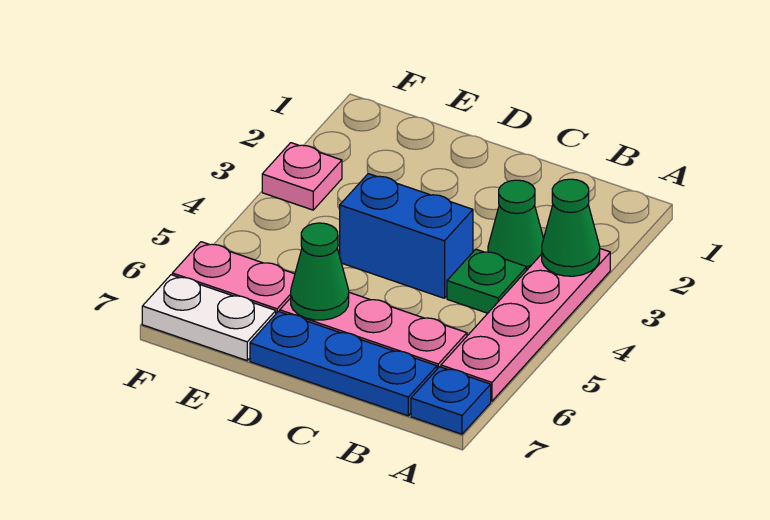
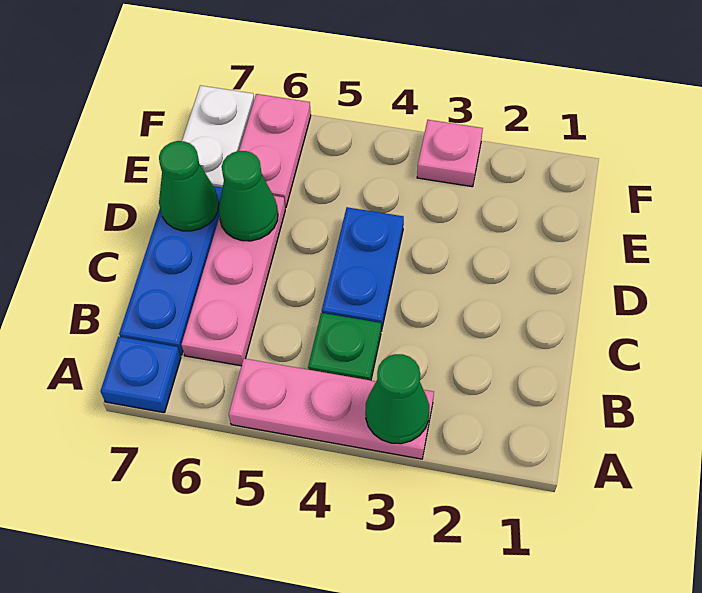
pink 1x4 plate [441,249,610,401] -> pink 1x3 plate [229,358,434,459]
green 1x1 cone [488,180,544,270] -> green 1x1 cone moved to [159,141,219,231]
blue 1x2 brick [340,174,473,298] -> blue 1x2 plate [322,207,404,331]

